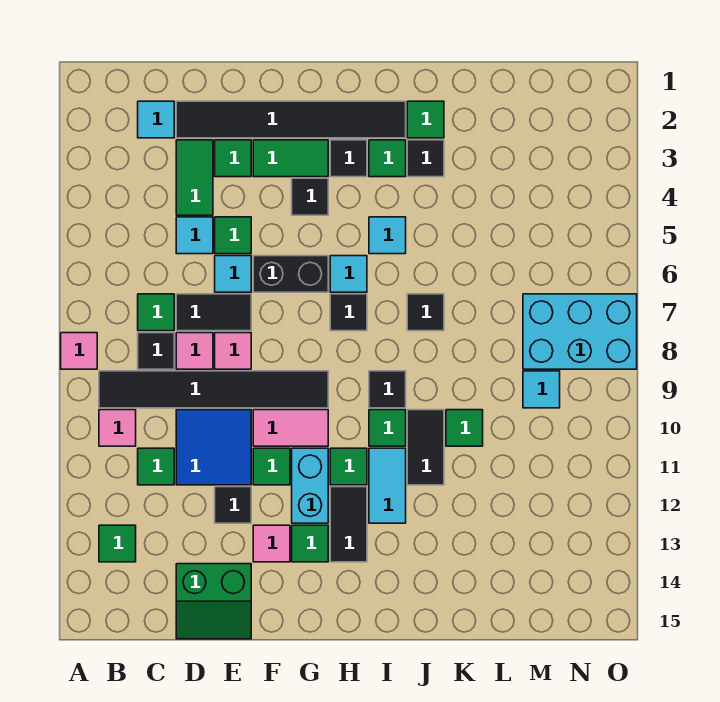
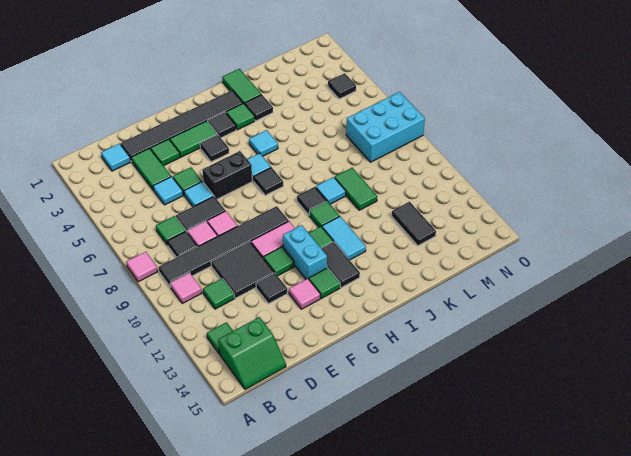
blue 2x2 tile [176,410,251,485] -> black 2x2 tile [211,242,275,298]
green 2x2 slope [176,564,251,639] -> green 2x2 slope moved to [218,317,286,389]
green 1x1 tile [407,101,444,138] -> green 1x2 tile [222,69,261,104]
black 1x1 tile [407,294,444,331] -> black 1x1 tile moved to [328,73,356,99]
black 1x2 tile [407,410,444,485] -> black 1x2 tile moved to [392,202,436,246]
green 1x1 tile [446,410,483,446] -> green 1x2 tile [335,168,377,210]
cyan 1x1 tile [523,371,560,408] -> cyan 1x1 tile moved to [316,177,346,204]

